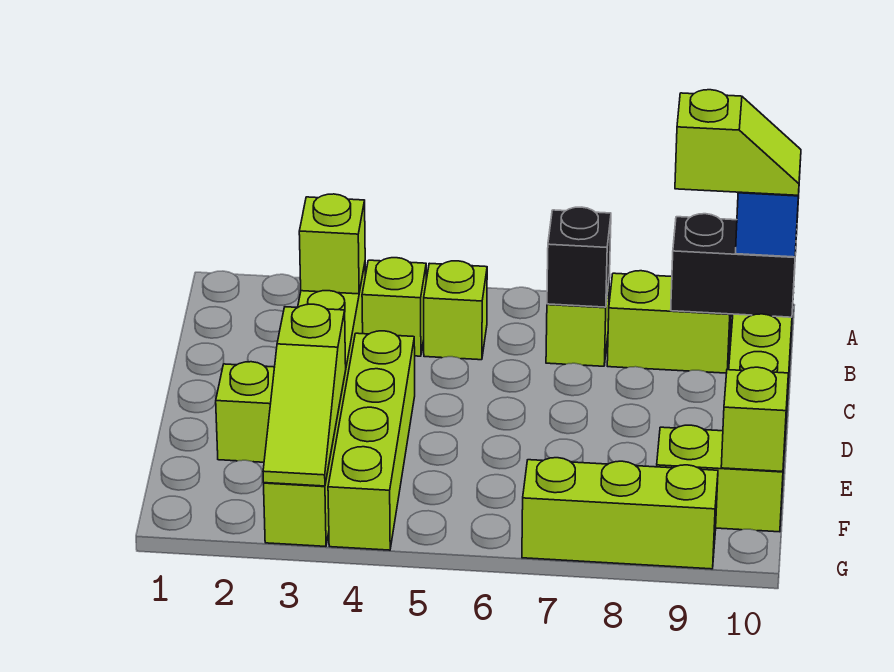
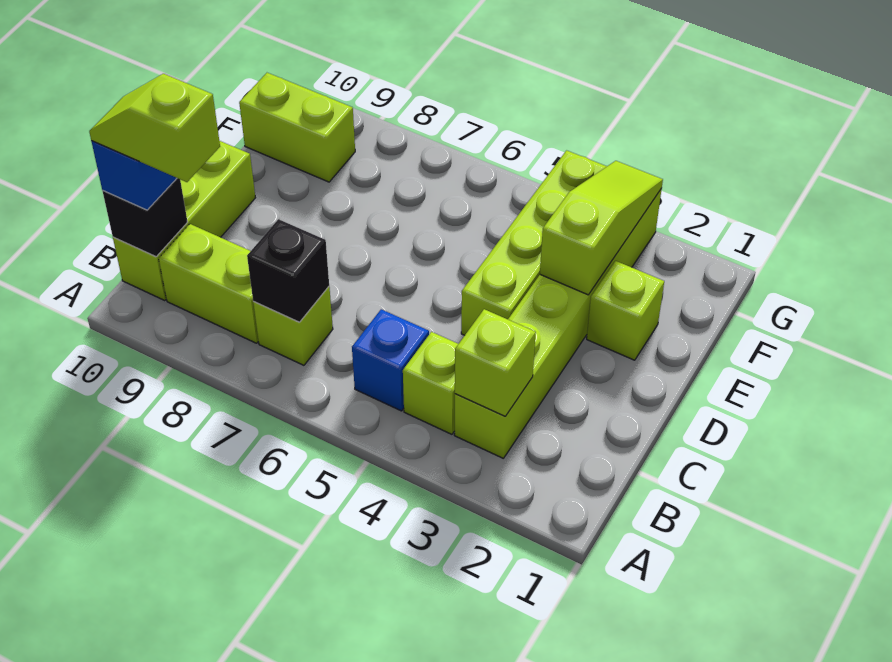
lime 1x1 brick [424,261,487,360] -> blue 1x1 brick [352,309,429,411]
black 1x2 brick [671,214,796,317] -> black 1x1 brick [103,178,187,257]
lime 1x1 brick [721,367,788,472] -> none
lime 1x3 brick [522,458,718,569] -> none

